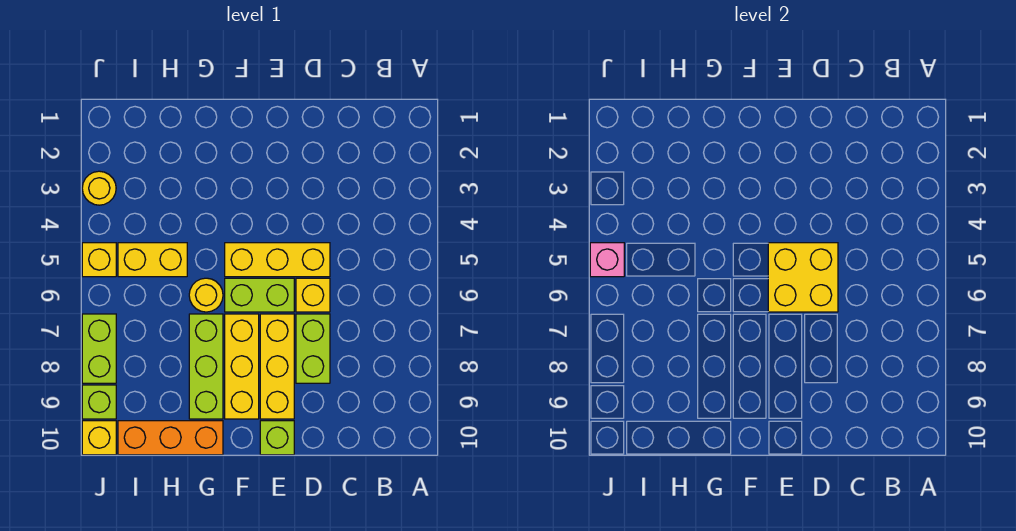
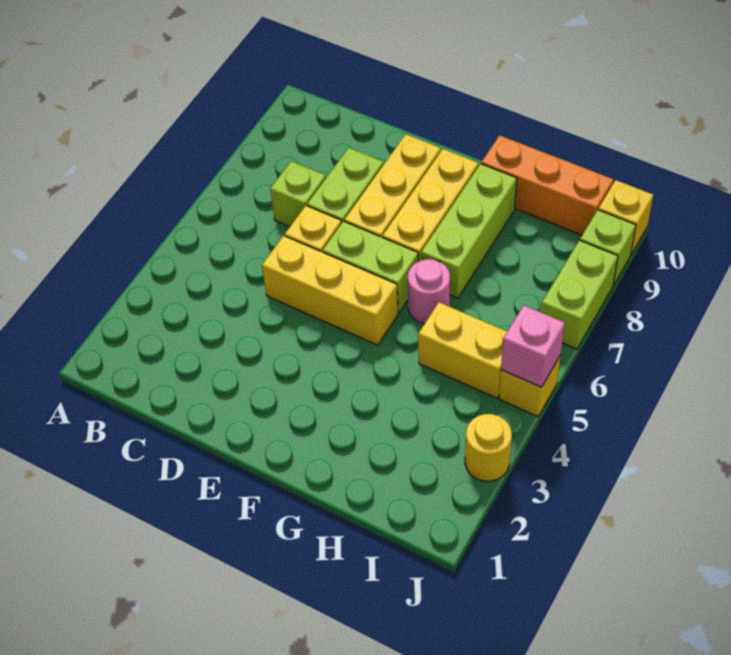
yellow 2x2 brick [768,243,838,312] -> none
lime 1x1 brick [260,421,294,455] -> lime 1x1 brick moved to [270,161,326,227]
yellow 1x1 round brick [189,278,223,312] -> pink 1x1 round brick [408,259,450,324]

